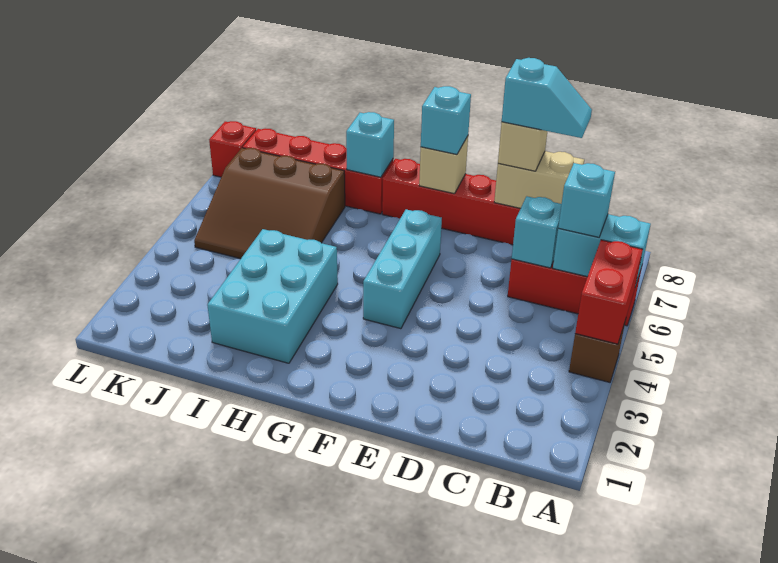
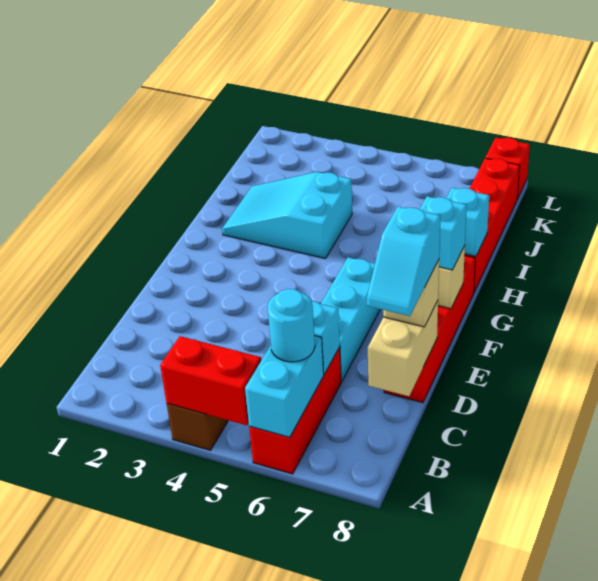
cyan 1x1 brick [558,163,615,237] -> cyan 1x1 round brick [267,289,315,362]
cyan 1x3 brick [363,209,442,329] -> cyan 1x3 brick turned to [321,257,380,382]
cyan 2x3 brick [207,229,338,363] -> cyan 2x3 slope [222,172,352,259]
brown 3x3 slope [194,148,345,259] -> none

